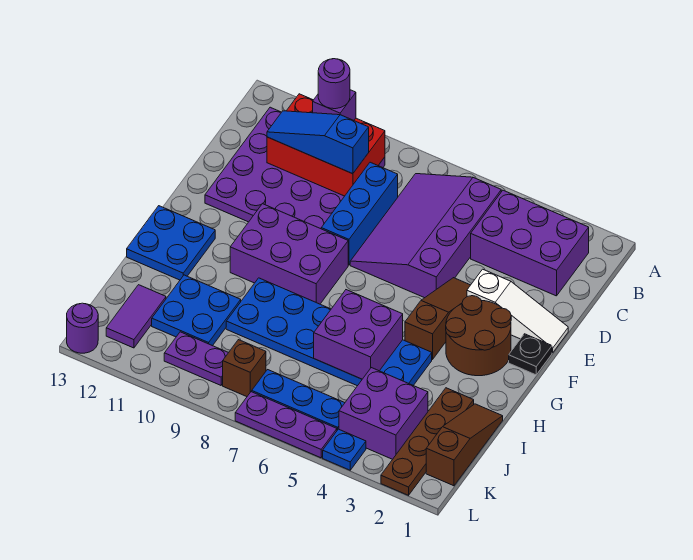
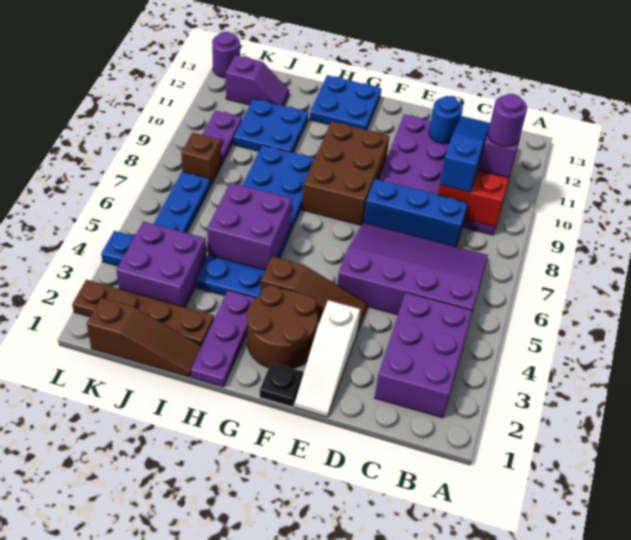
none -> blue 1x1 round brick [429,96,463,144]
purple 2x3 brick [230,204,348,304] -> brown 2x3 brick [302,121,389,226]
purple 1x2 tile [106,285,166,348] -> purple 1x2 slope [226,55,289,106]
purple 1x3 plate [235,392,337,458] -> purple 1x3 plate moved to [191,290,256,387]

